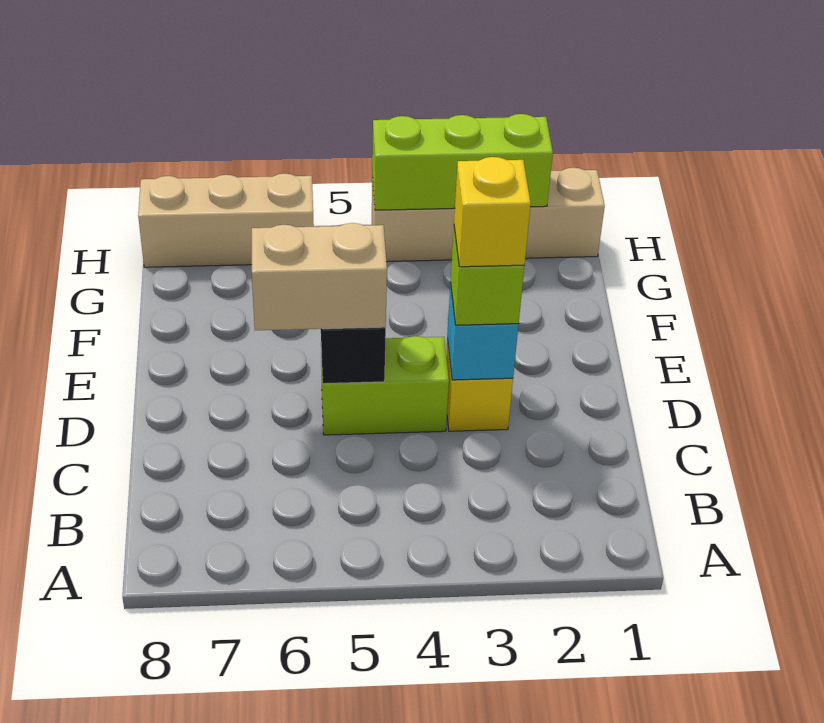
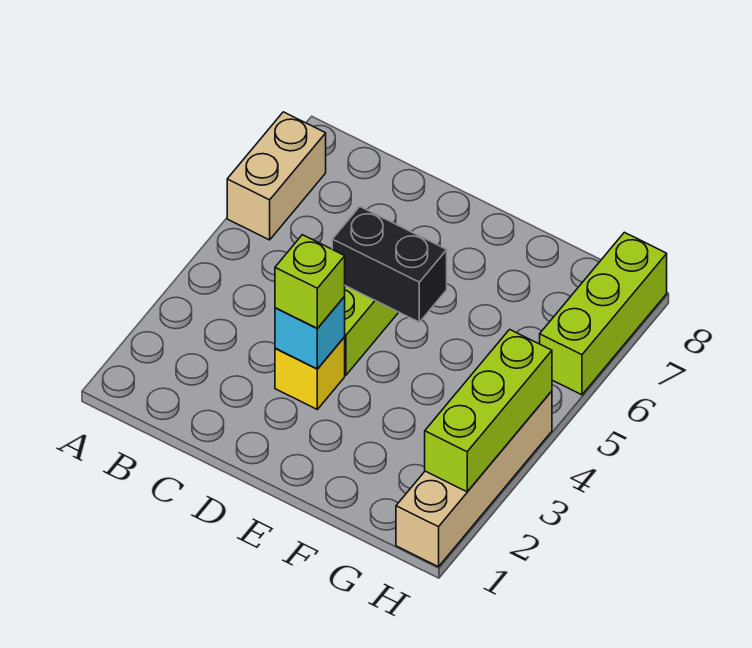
yellow 1x1 brick [454,157,531,267] -> none
tan 1x2 brick [252,223,387,330] -> tan 1x2 brick moved to [227,112,326,240]
tan 1x3 brick [138,173,314,267] -> lime 1x3 brick [540,232,667,395]

